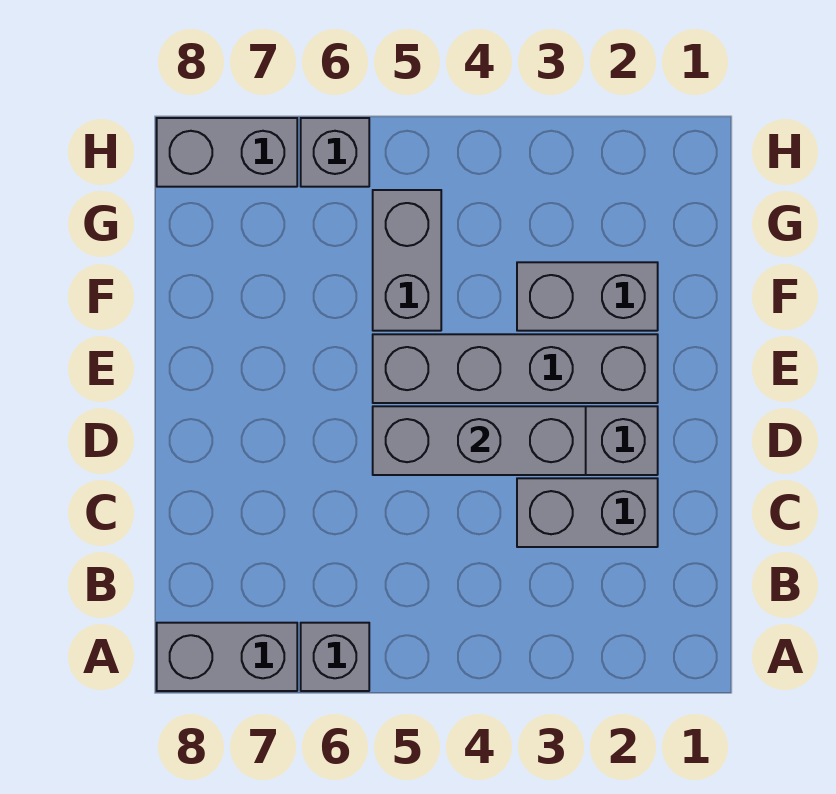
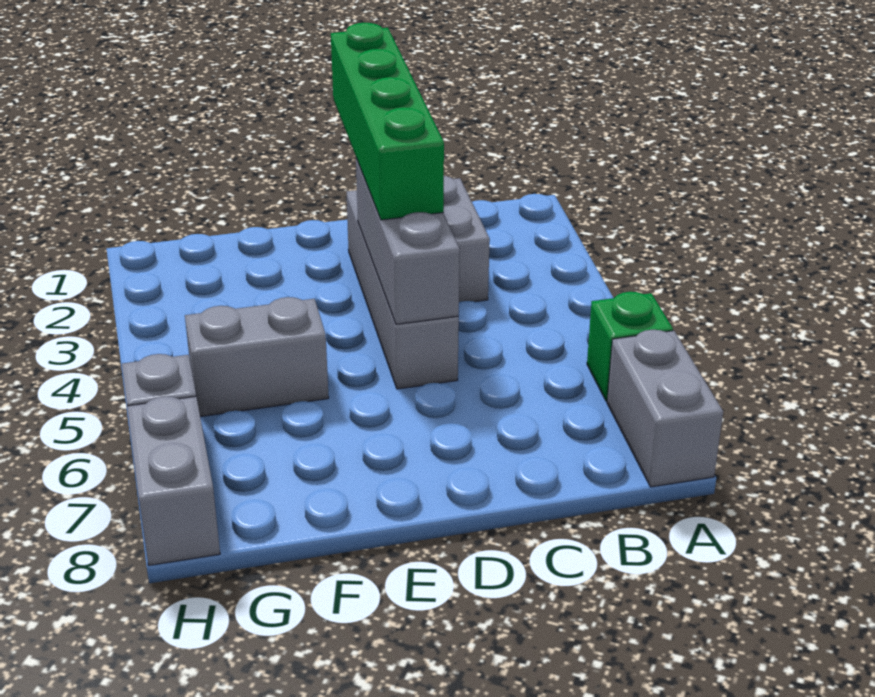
grey 1x1 brick [301,623,369,691] -> green 1x1 brick [587,292,673,401]
none -> green 1x4 brick [331,23,444,220]
grey 1x4 brick [373,334,658,403] -> none
grey 1x2 brick [517,262,658,331] -> none

